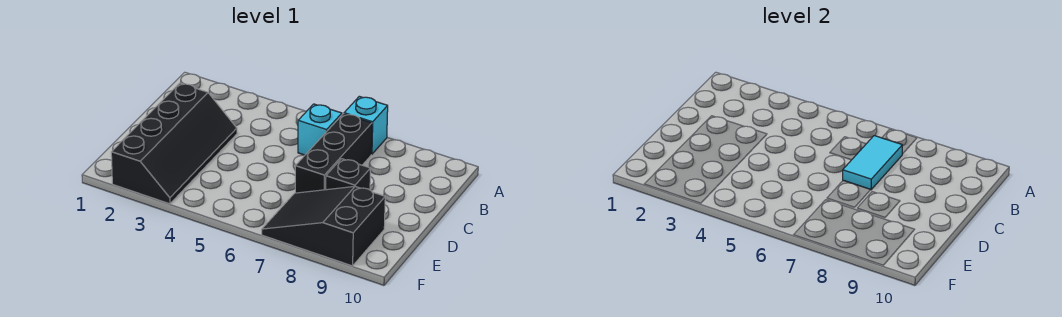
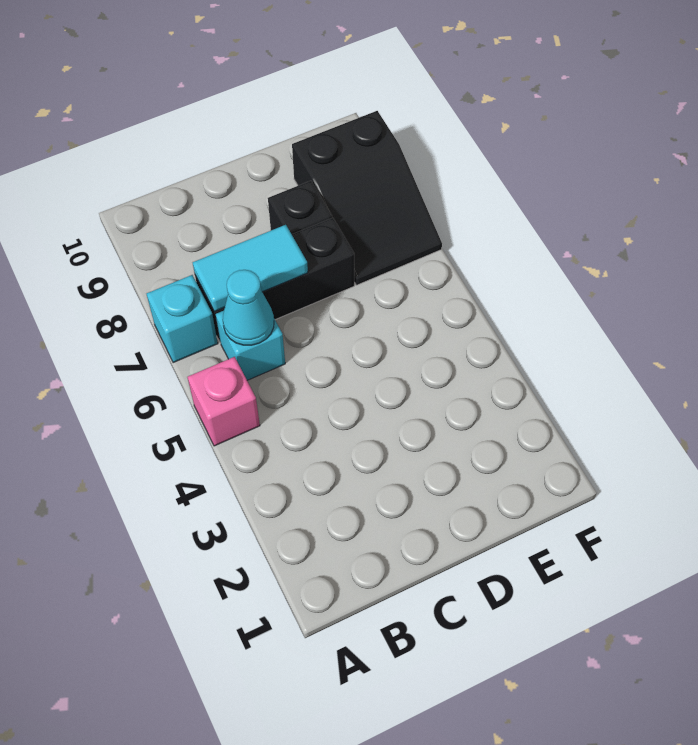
none -> pink 1x1 brick [188,357,260,446]
none -> cyan 1x1 cone [223,270,274,345]
black 2x4 slope [111,83,237,204] -> none

